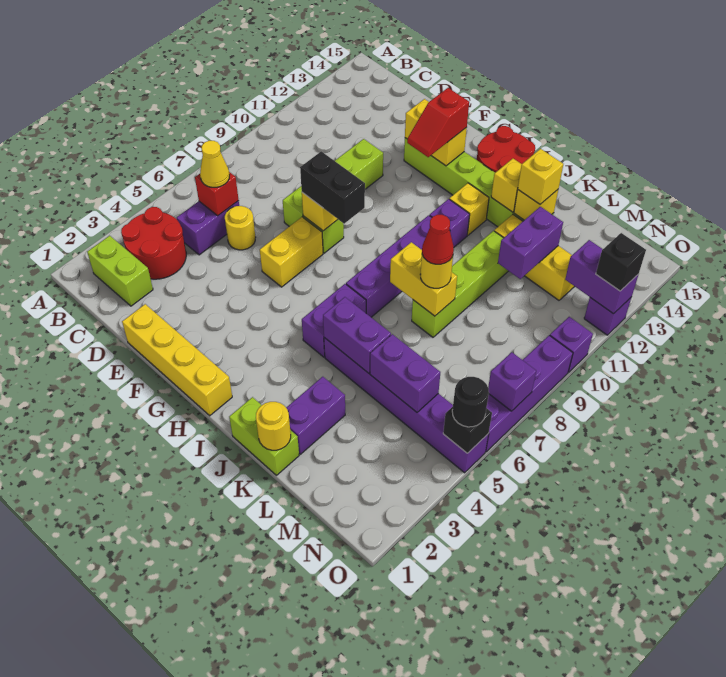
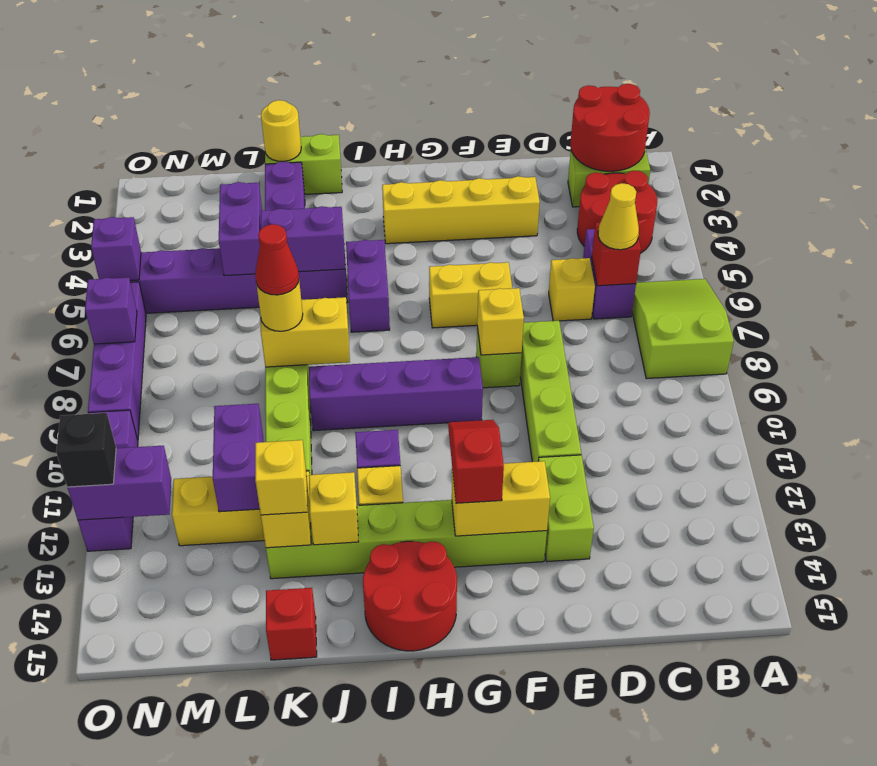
none -> lime 2x3 slope [632,279,734,379]
none -> red 2x2 round brick [570,84,650,171]
yellow 1x1 round brick [225,206,256,250] -> yellow 1x1 brick [549,258,595,321]
yellow 1x4 brick [122,304,232,416] -> yellow 1x4 brick moved to [382,176,540,244]
none -> lime 1x2 brick [538,455,594,562]
yellow 1x2 brick [260,217,323,287] -> yellow 1x2 brick turned to [429,262,512,328]
black 1x2 brick [300,151,365,224] -> none
purple 1x4 brick [346,215,432,317] -> purple 1x4 brick turned to [309,357,483,431]
none -> red 1x1 brick [266,588,317,660]
purple 1x2 brick [370,334,440,412] -> purple 1x2 brick turned to [219,182,262,276]
black 1x1 brick [443,407,492,453] -> purple 1x1 brick [91,217,141,281]
black 1x1 round brick [452,377,489,427] -> none

